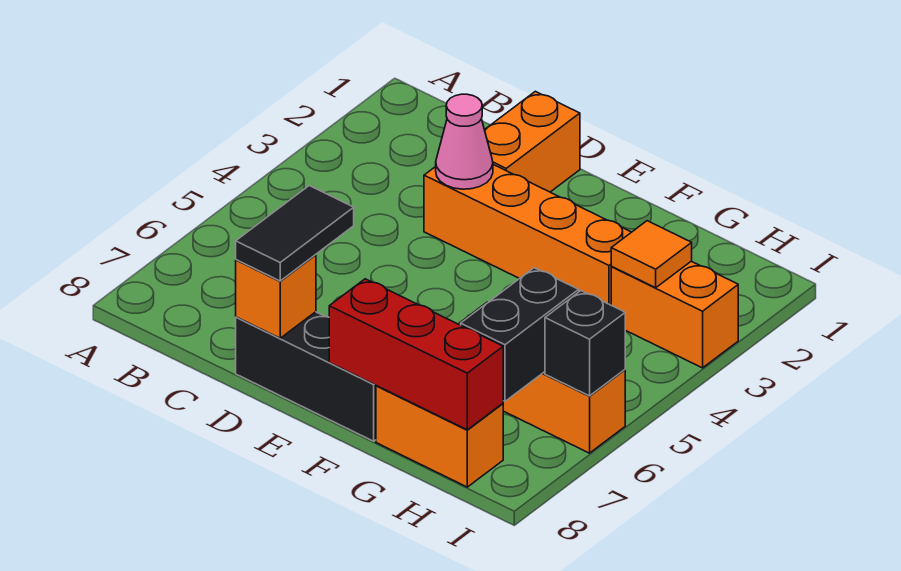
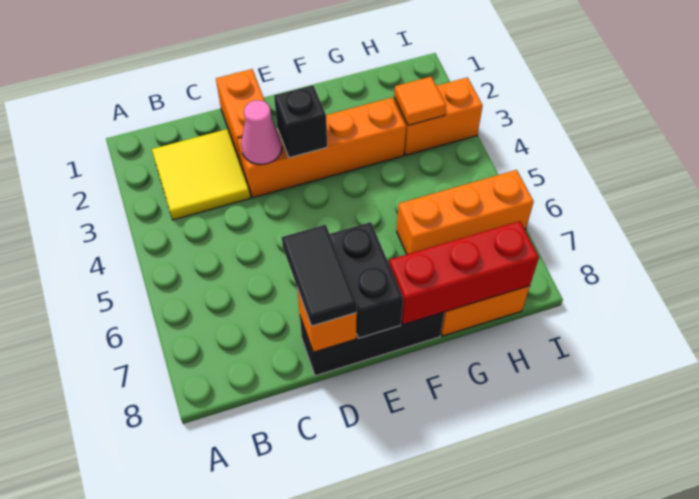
none -> yellow 2x2 tile [152,129,250,220]
black 1x2 brick [461,268,579,401] -> black 1x2 brick moved to [330,222,403,338]
black 1x1 brick [545,291,625,396] -> black 1x1 brick moved to [274,85,327,158]

